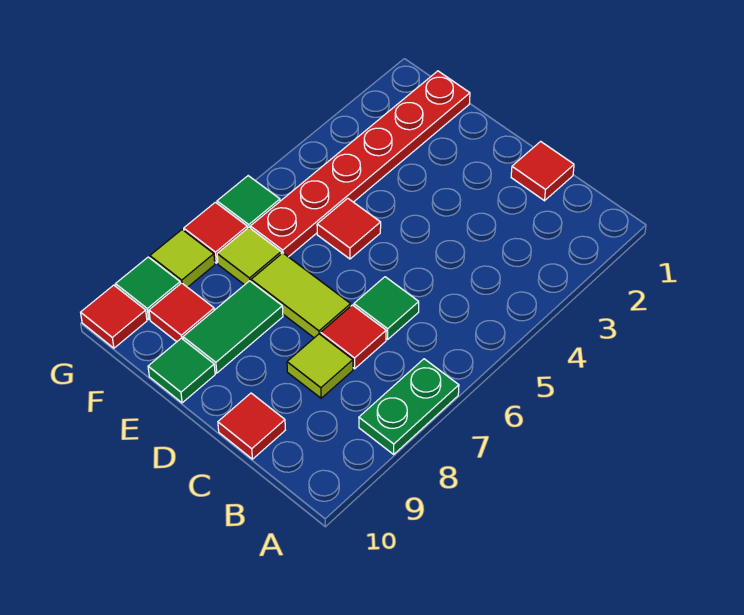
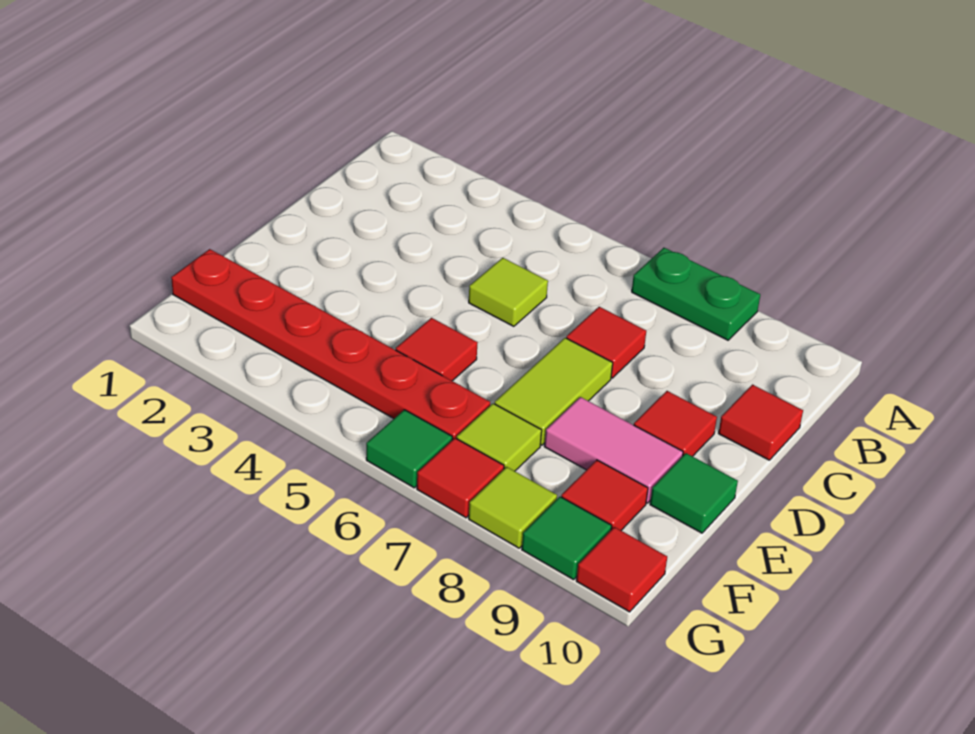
red 1x1 tile [511,141,574,201] -> red 1x1 tile moved to [634,391,717,456]
green 1x1 tile [354,277,419,339] -> none
lime 1x1 tile [287,334,353,398] -> lime 1x1 tile moved to [469,258,548,326]
green 1x2 tile [183,281,283,373] -> pink 1x2 tile [544,397,683,503]

